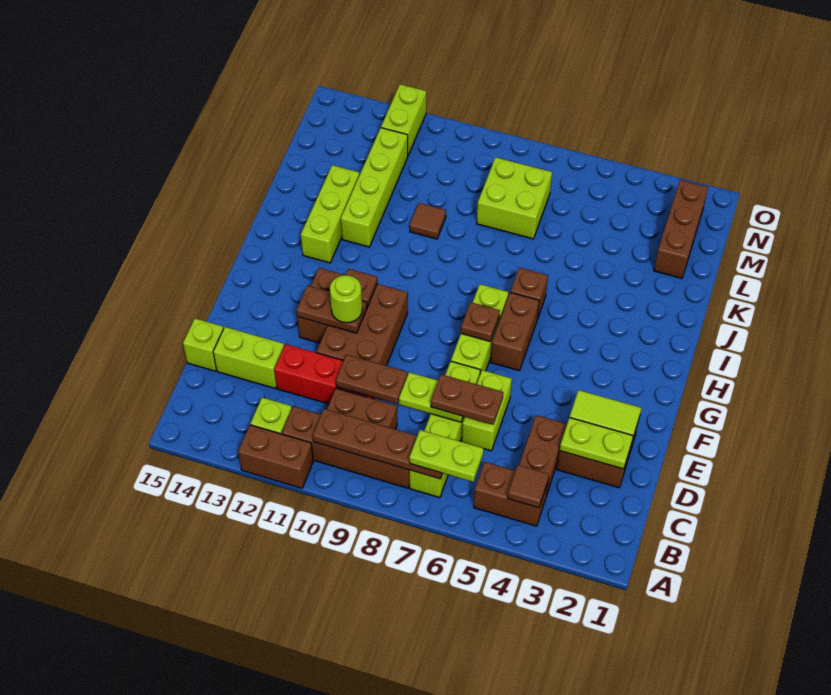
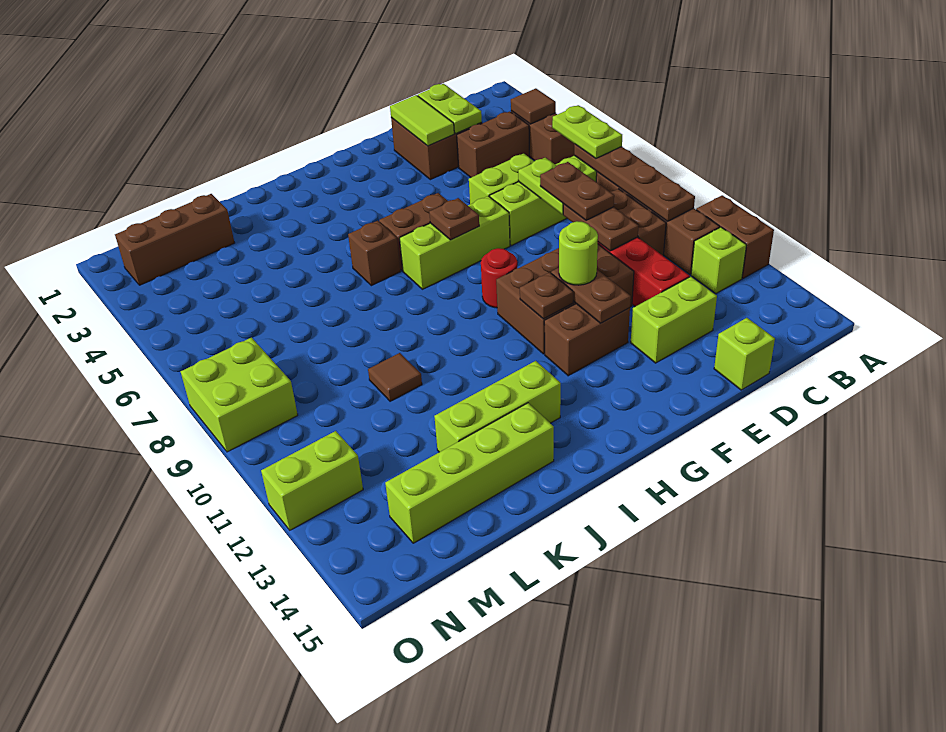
brown 1x2 plate [431,374,504,425] -> brown 1x2 plate moved to [540,162,614,220]
lime 1x2 brick [213,327,284,388] -> lime 1x2 brick turned to [631,277,717,363]
none -> red 1x1 round brick [481,248,517,308]
lime 1x4 brick [341,128,408,247] -> lime 1x4 brick moved to [385,403,554,543]
lime 2x2 brick [477,157,552,239] -> lime 2x2 brick moved to [181,338,298,452]

